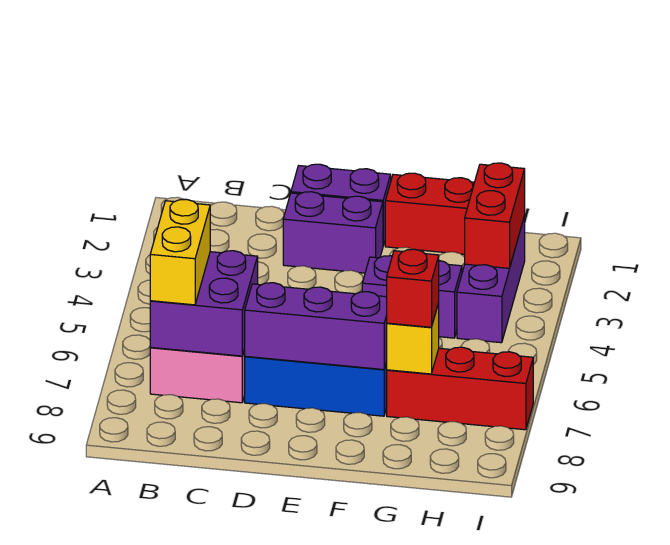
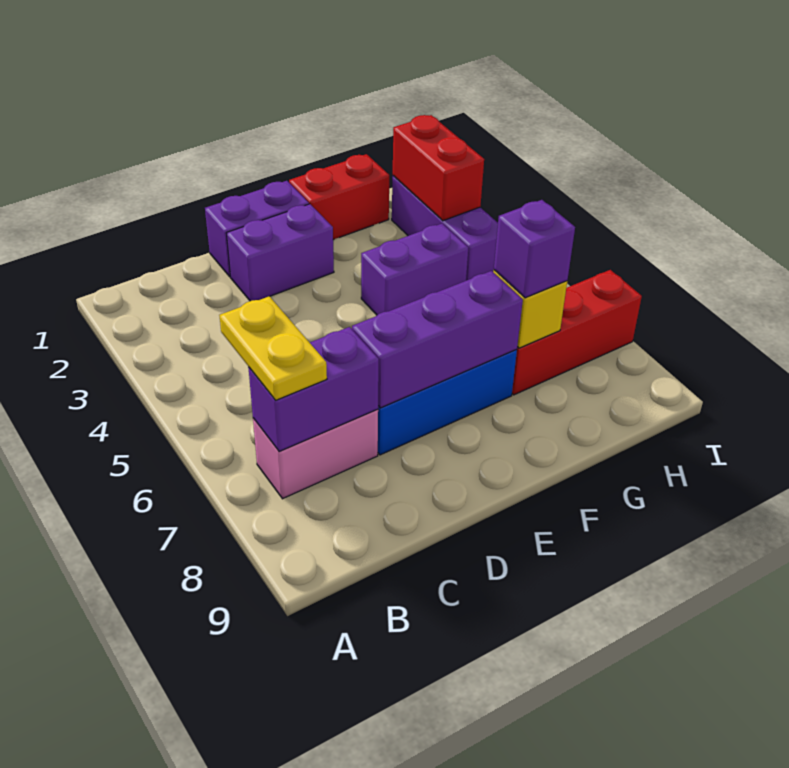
purple 2x2 brick [150,251,258,356] -> purple 1x2 brick [248,327,379,451]
yellow 1x2 brick [150,199,210,305] -> yellow 1x2 plate [219,296,327,400]
red 1x1 brick [387,249,439,327] -> purple 1x1 brick [494,200,575,298]

